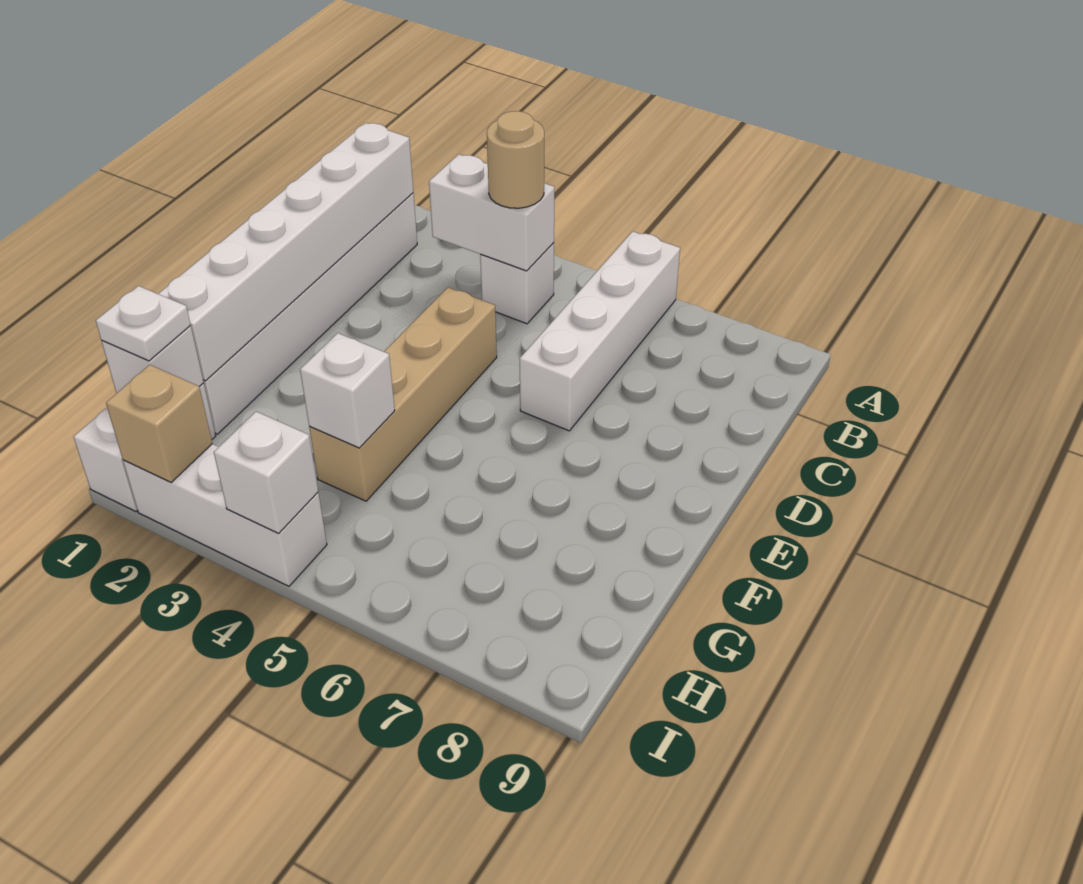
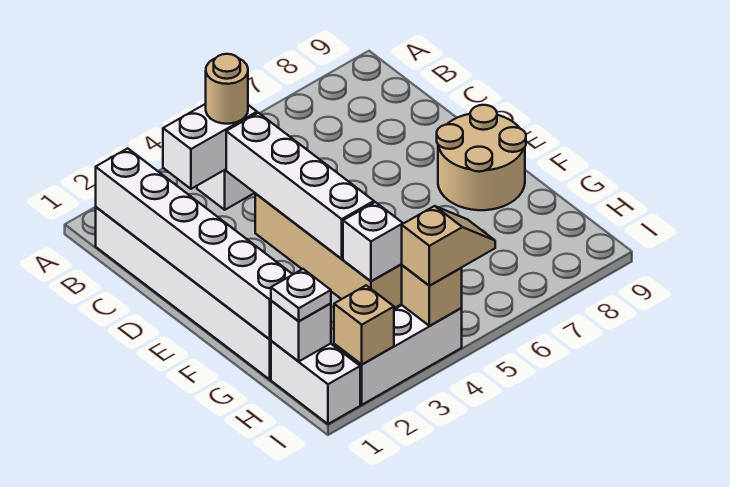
white 1x4 brick [520,231,680,431] -> white 1x4 brick moved to [226,113,374,259]
none -> tan 2x2 round brick [437,105,526,210]
white 1x1 brick [214,412,318,533] -> tan 1x1 brick [402,265,462,326]
none -> tan 1x2 slope [402,206,495,286]

